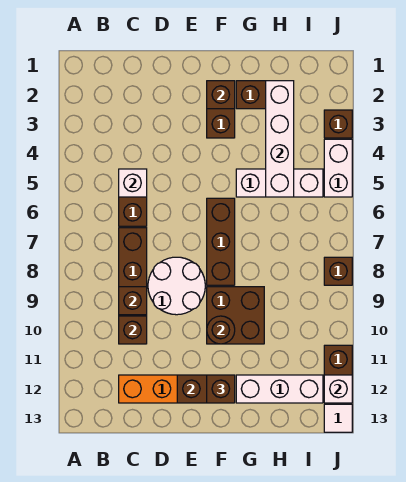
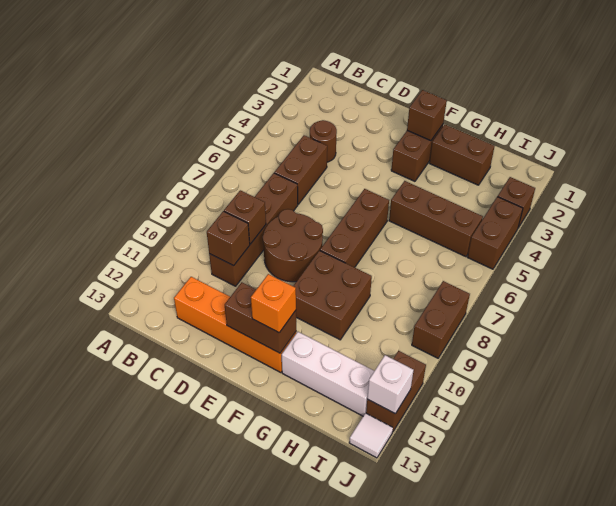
white 1x1 brick [119,169,147,197] -> none
white 2x2 round brick [148,257,205,315] -> brown 2x2 round brick [263,209,323,282]
brown 1x1 round brick [207,316,235,344] -> brown 1x1 round brick moved to [310,120,337,162]
brown 1x1 brick [207,375,235,403] -> orange 1x1 brick [251,274,296,333]
white 1x3 brick [236,169,323,197] -> brown 1x3 brick [389,181,483,257]
white 1x4 brick [266,81,294,197] -> none
white 1x2 brick [324,139,352,197] -> brown 1x2 brick [468,197,523,269]
brown 1x1 brick [324,257,352,285] -> brown 1x2 brick [412,281,470,358]

